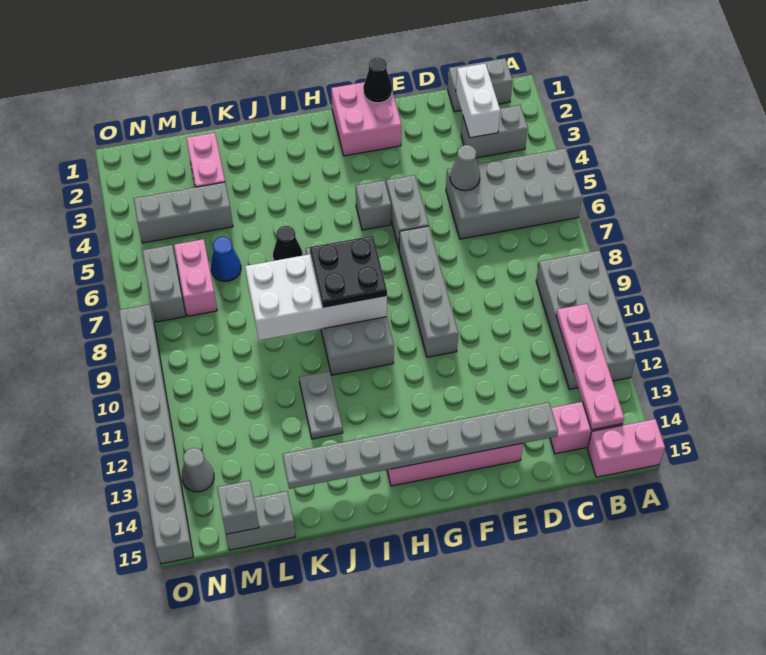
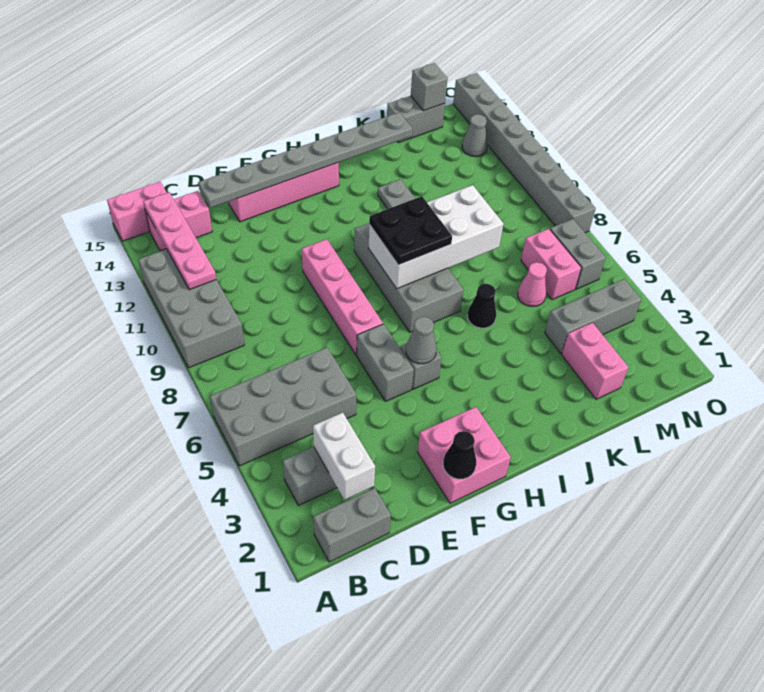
grey 1x1 cone [450,145,480,191] -> grey 1x1 cone moved to [406,317,437,364]
grey 1x4 brick [399,226,458,357] -> pink 1x4 brick [302,239,383,355]
blue 1x1 cone [211,237,241,281] -> pink 1x1 cone [518,262,547,306]

